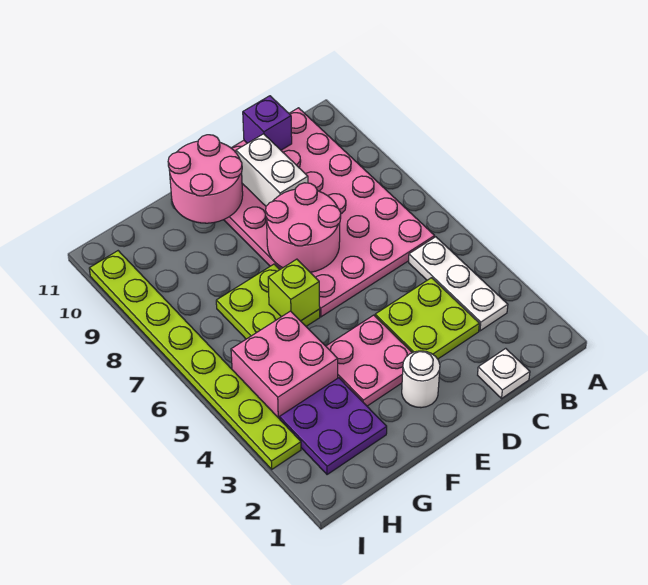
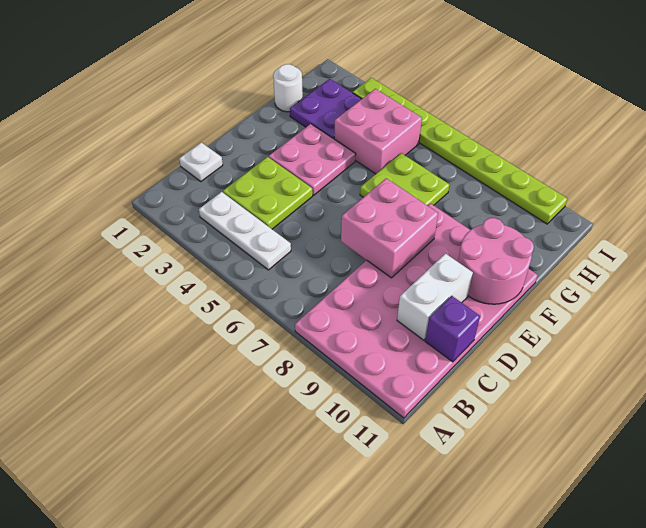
pink 4x6 plate [224,108,435,317] -> pink 4x6 plate turned to [295,204,538,418]
pink 2x2 round brick [266,183,341,272] -> pink 2x2 brick [341,178,438,278]
white 1x2 brick [236,134,308,206] -> white 1x2 brick turned to [397,254,473,340]
white 1x1 round brick [402,351,440,408] -> white 1x1 round brick moved to [273,64,303,112]
lime 1x1 brick [268,259,320,321] -> none

